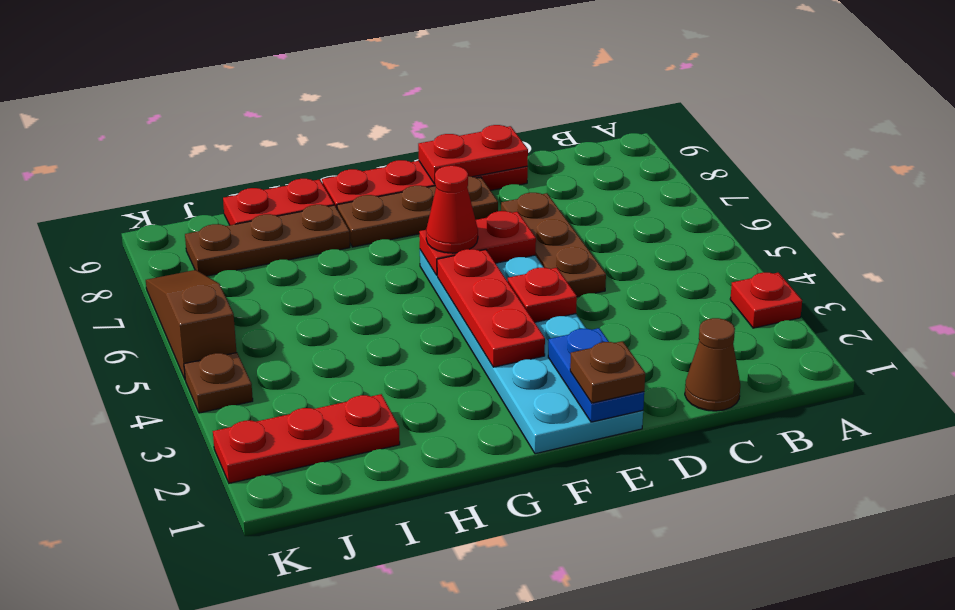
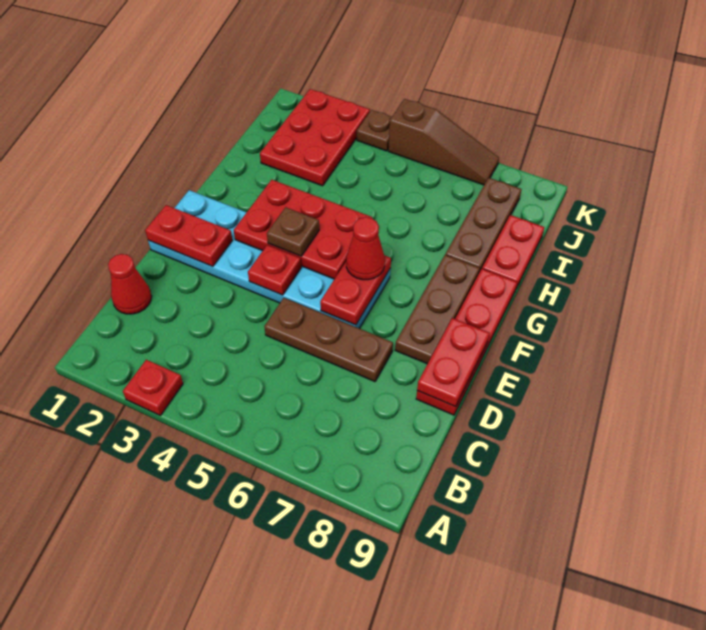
brown 1x1 cone [685,318,740,411] -> red 1x1 cone [108,254,152,314]
blue 1x2 plate [548,328,644,422] -> red 1x2 plate [145,205,233,267]
brown 1x1 plate [570,341,645,403] -> brown 1x1 plate moved to [267,207,319,256]
red 1x3 plate [437,249,545,367] -> red 2x3 plate [234,180,372,279]
red 1x3 plate [213,394,400,483] -> red 2x3 plate [260,89,370,186]

